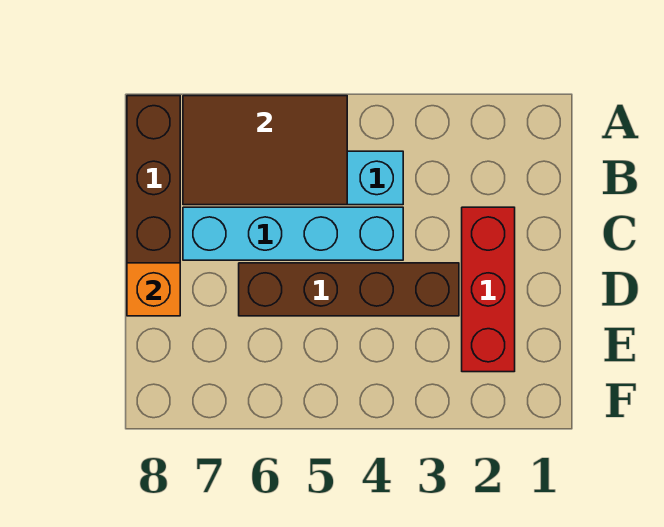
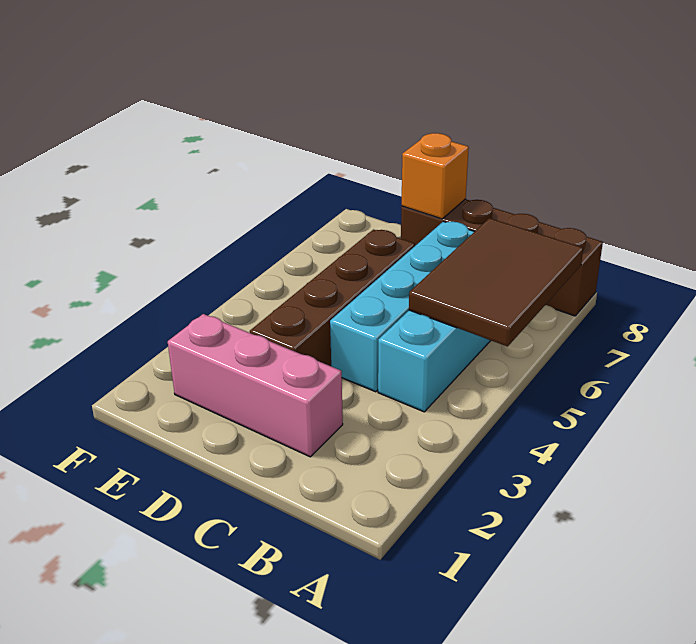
red 1x3 brick [462,207,515,372] -> pink 1x3 brick [168,314,343,457]

